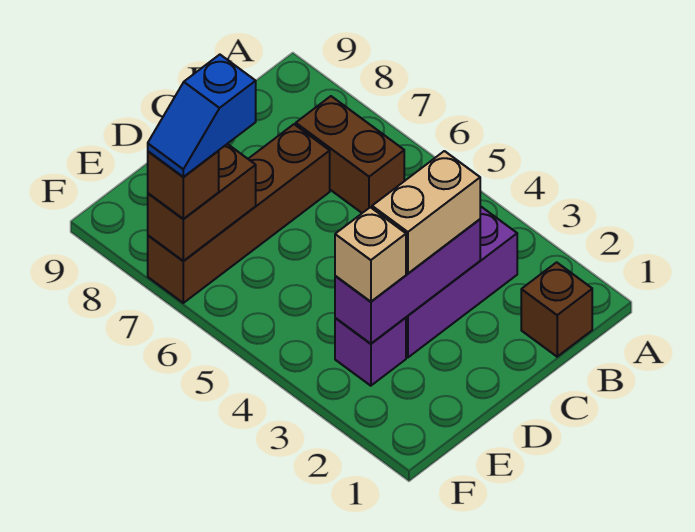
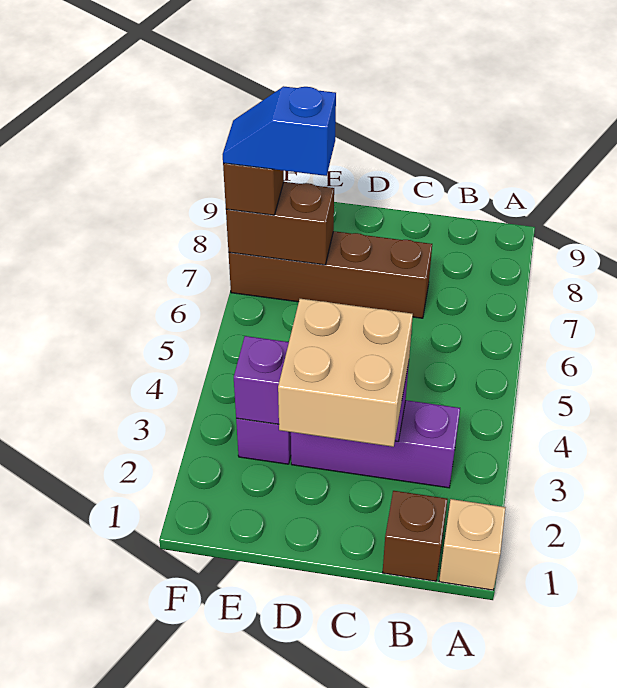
brown 1x2 brick [296,96,404,213] -> none
tan 1x2 brick [372,151,480,273] -> tan 2x2 brick [278,299,413,447]
tan 1x1 brick [335,207,406,302] -> tan 1x1 brick moved to [439,499,506,590]

